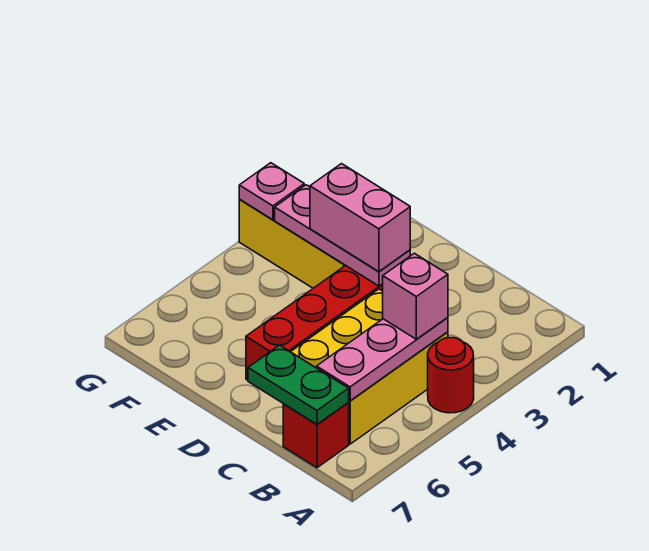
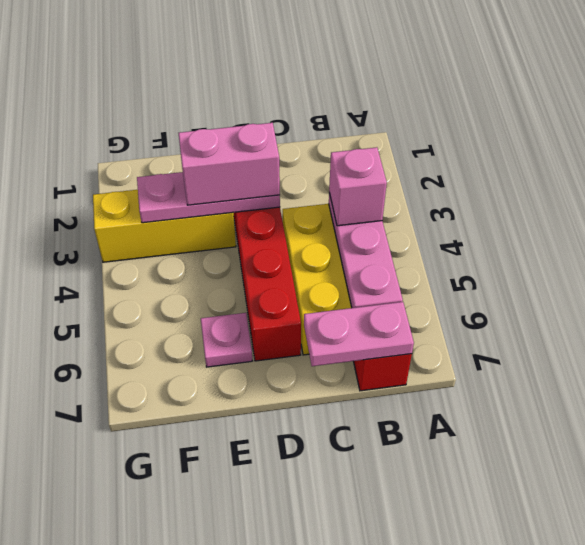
red 1x1 round brick [428,338,474,413] -> none
green 1x2 plate [248,345,349,424] -> pink 1x2 plate [304,302,414,366]
pink 1x1 plate [239,163,304,220] -> pink 1x1 plate moved to [201,313,253,367]

